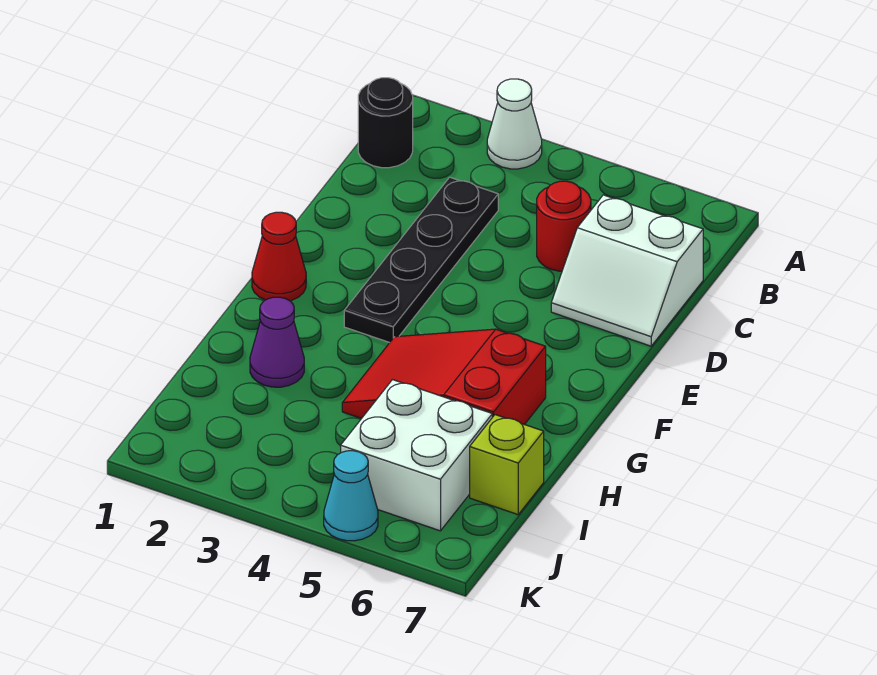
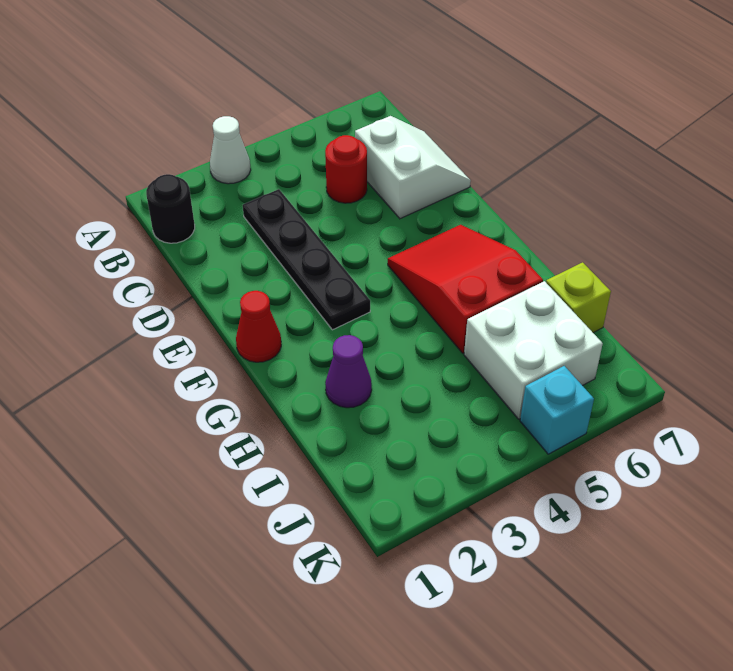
white 2x2 slope [551,195,703,346] -> white 2x2 slope turned to [355,116,471,219]
red 2x3 slope [342,329,546,425] -> red 2x3 slope turned to [388,225,543,353]
cyan 1x1 cone [324,451,378,541] -> cyan 1x1 brick [520,366,594,454]

